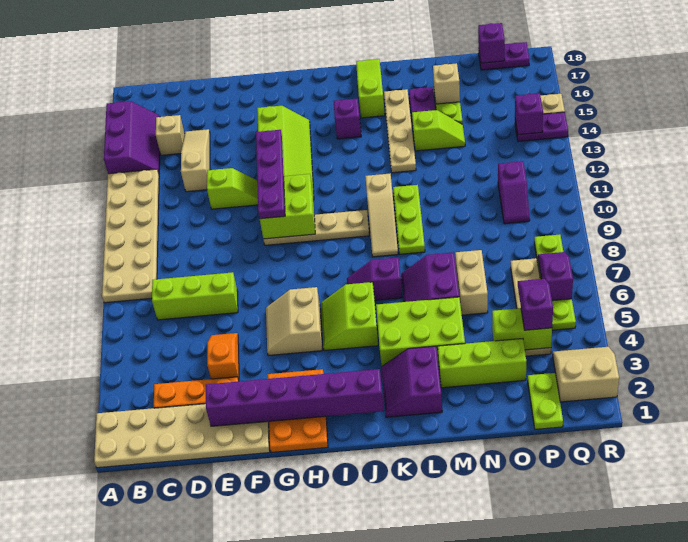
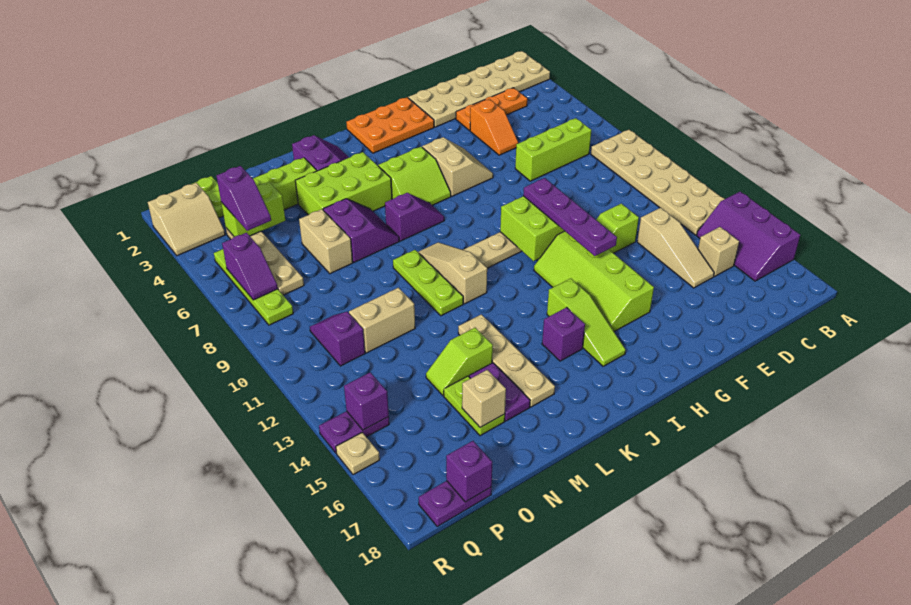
purple 1x6 brick [206,369,384,426] -> none
orange 2x3 plate [267,369,328,453] -> orange 2x3 plate turned to [346,97,434,153]
lime 2x2 slope [321,282,378,351] -> lime 2x2 slope turned to [378,147,451,205]
lime 1x3 slope [356,59,385,118] -> lime 1x3 slope moved to [547,278,626,366]
none -> tan 1x2 brick [349,288,415,353]

